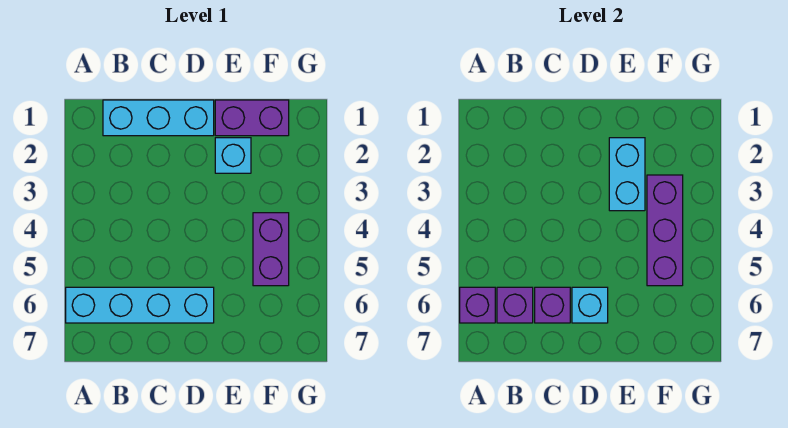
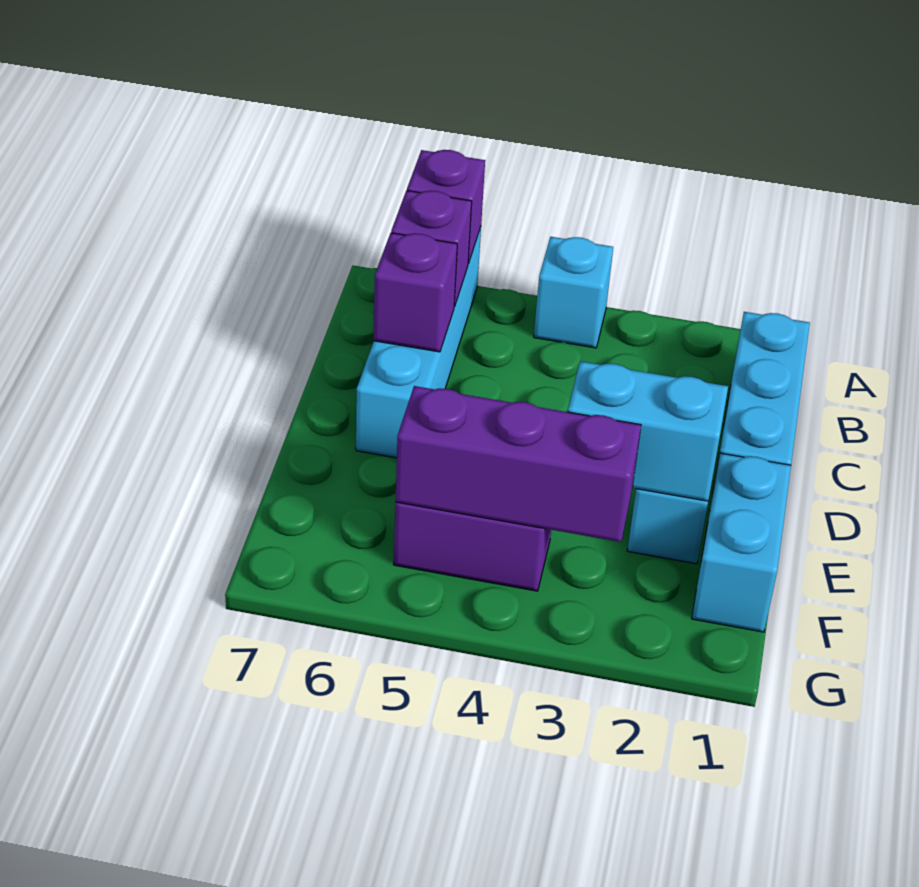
cyan 1x1 brick [572,287,608,323] -> cyan 1x1 brick moved to [534,237,613,348]
purple 1x2 brick [215,100,289,136] -> cyan 1x2 brick [692,453,791,632]

